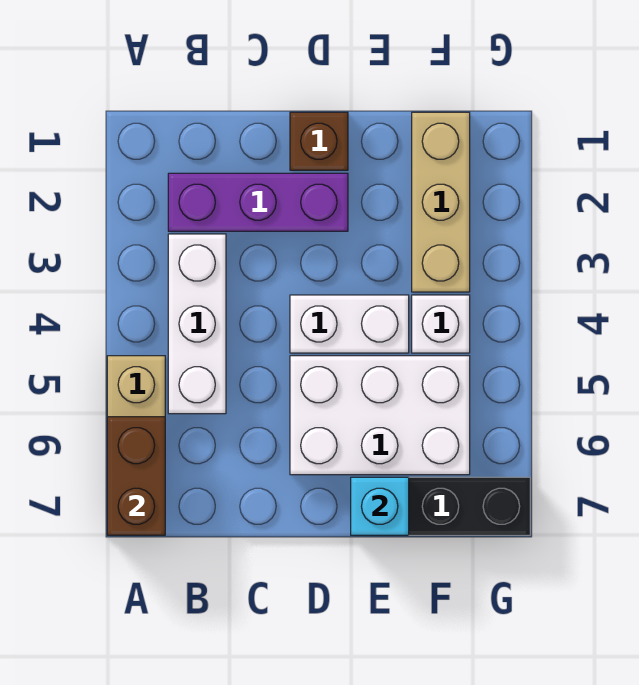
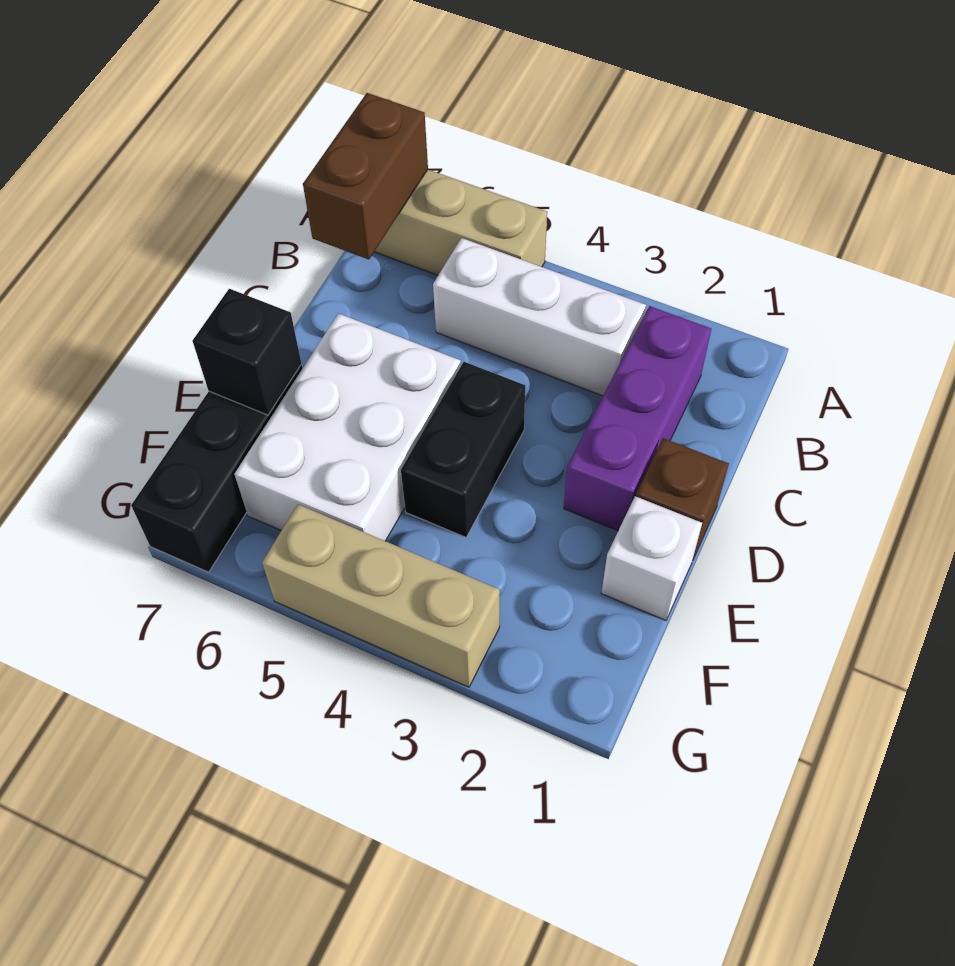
brown 1x2 brick [107,417,165,535] -> brown 1x2 brick turned to [303,93,428,259]
white 1x2 brick [290,295,409,353] -> black 1x2 brick [401,362,525,537]
cyan 1x1 brick [351,477,409,535] -> black 1x1 brick [192,289,301,415]
tan 1x3 brick [412,112,470,292] -> tan 1x3 brick moved to [262,505,500,687]
white 1x1 brick [412,295,470,353] -> white 1x1 brick moved to [601,496,702,620]

